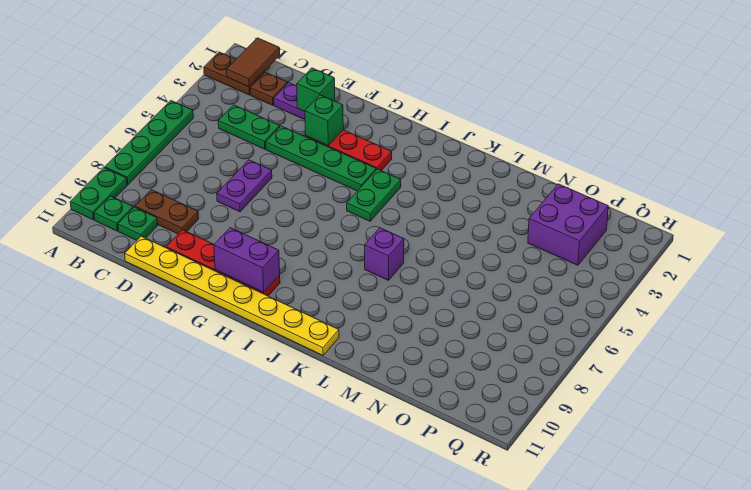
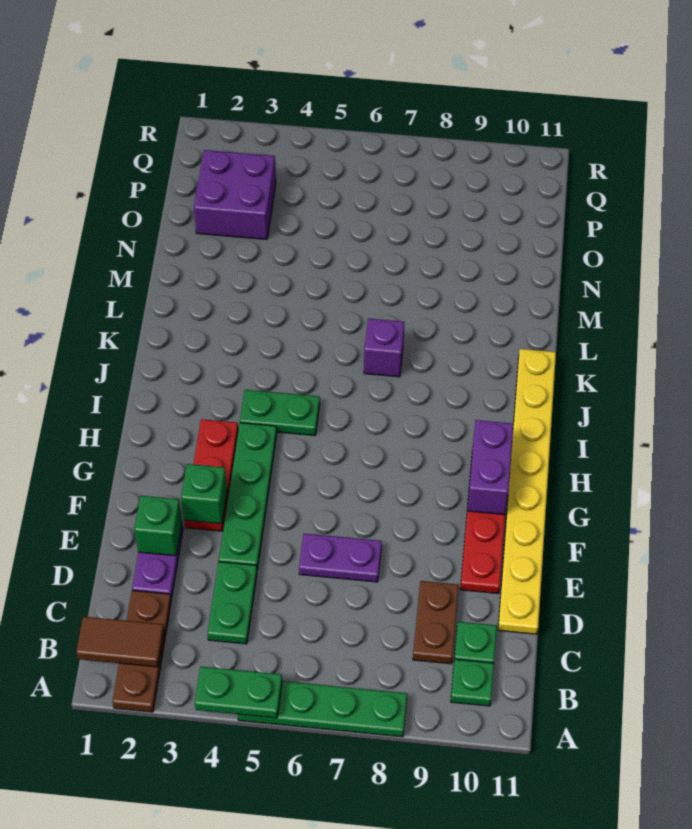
green 1x2 plate [70,168,127,220] -> green 1x2 plate moved to [195,667,282,718]

